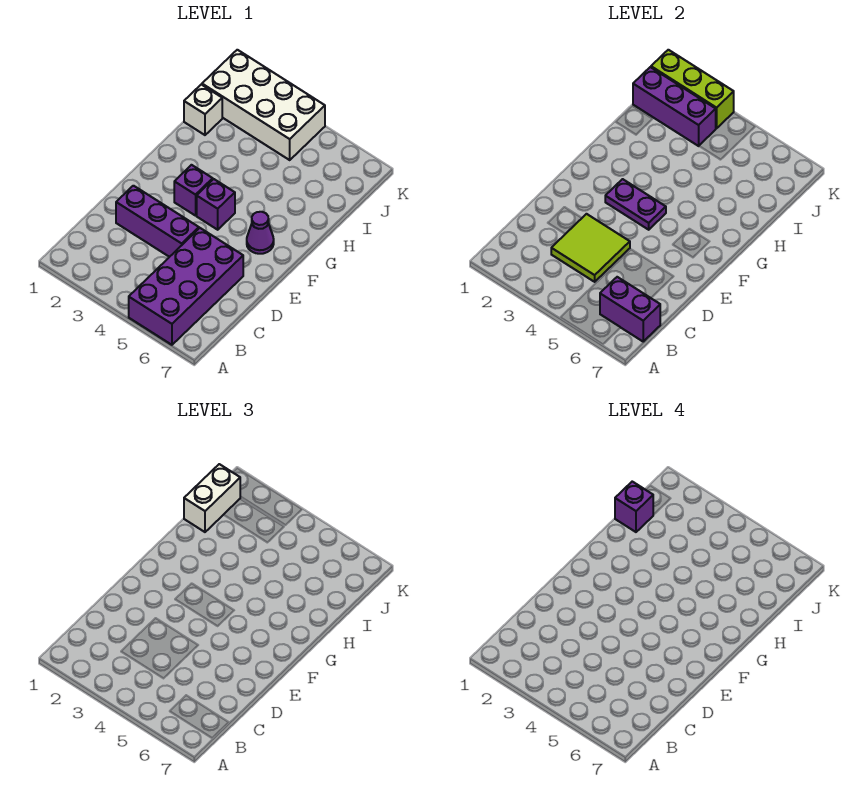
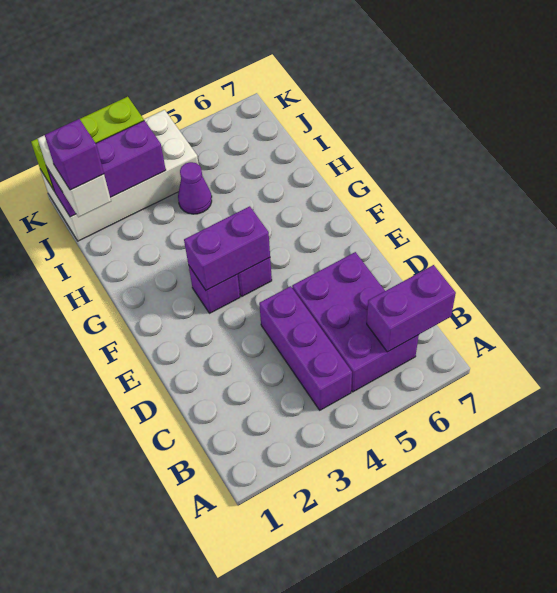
purple 2x4 brick [129,228,243,345] -> purple 2x3 brick [292,252,419,392]
lime 2x2 tile [551,214,630,282] -> none
purple 1x3 brick [116,186,199,257] -> purple 1x3 brick turned to [259,286,352,410]
purple 1x2 plate [605,179,666,230] -> purple 1x2 brick [184,206,270,290]
purple 1x1 cone [247,212,274,254] -> purple 1x1 cone moved to [178,162,212,214]
white 1x1 brick [184,85,222,135] -> none

